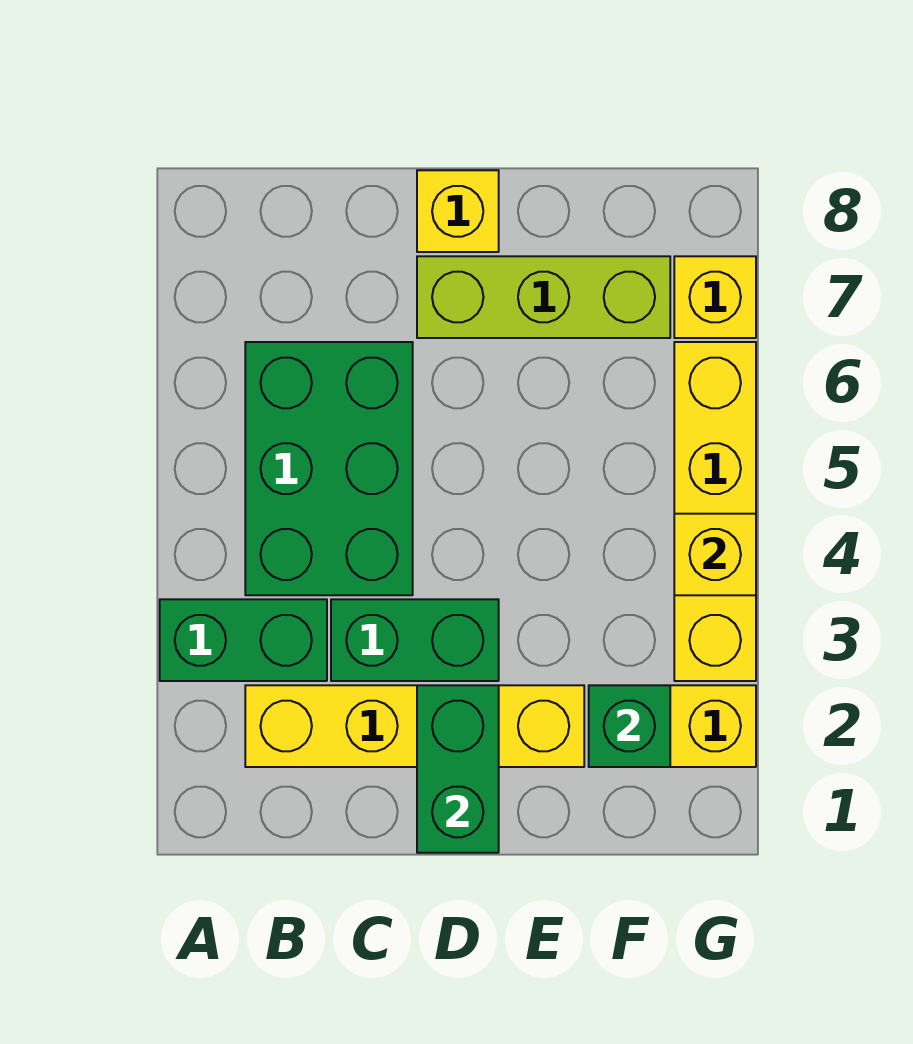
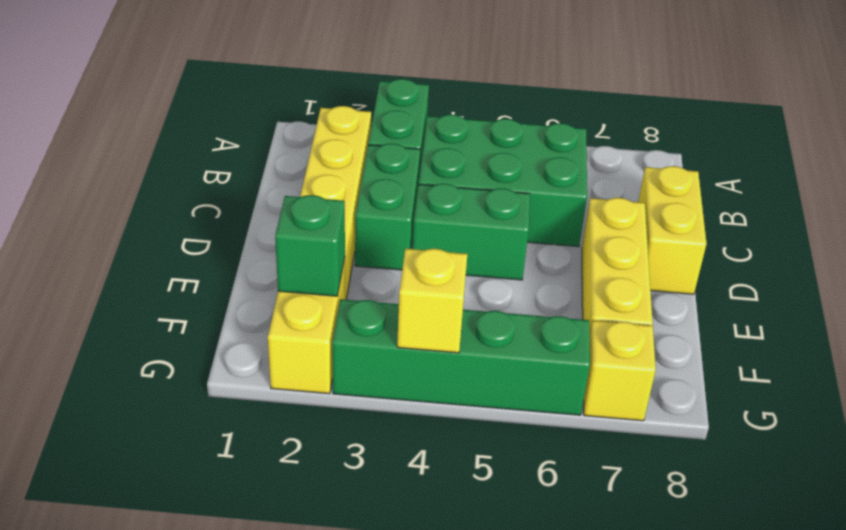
green 1x2 brick [417,685,499,853] -> green 1x2 brick moved to [413,184,530,280]
lime 1x3 brick [417,256,670,338] -> yellow 1x3 brick [582,198,653,332]
yellow 1x1 brick [417,170,499,252] -> yellow 1x2 brick [638,166,707,294]
yellow 1x4 brick [674,342,756,681] -> green 1x4 brick [332,299,590,415]

